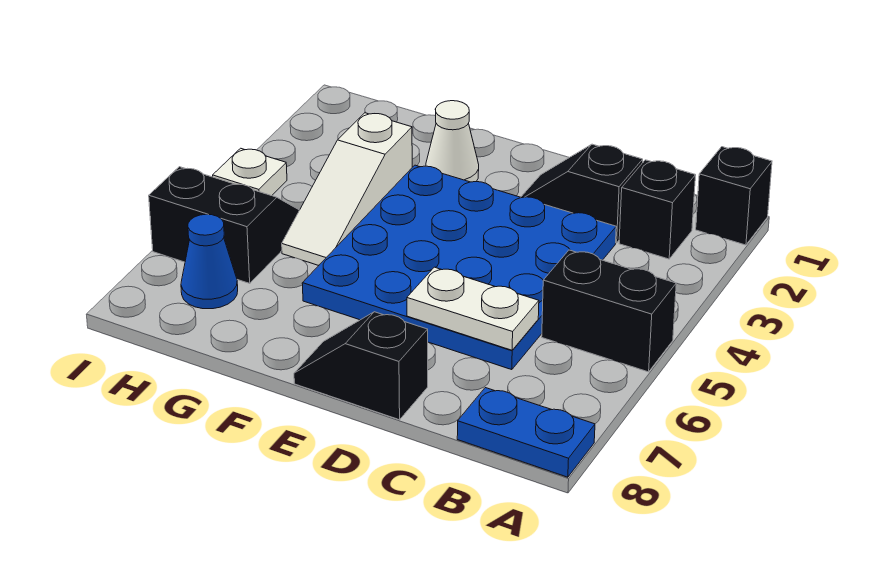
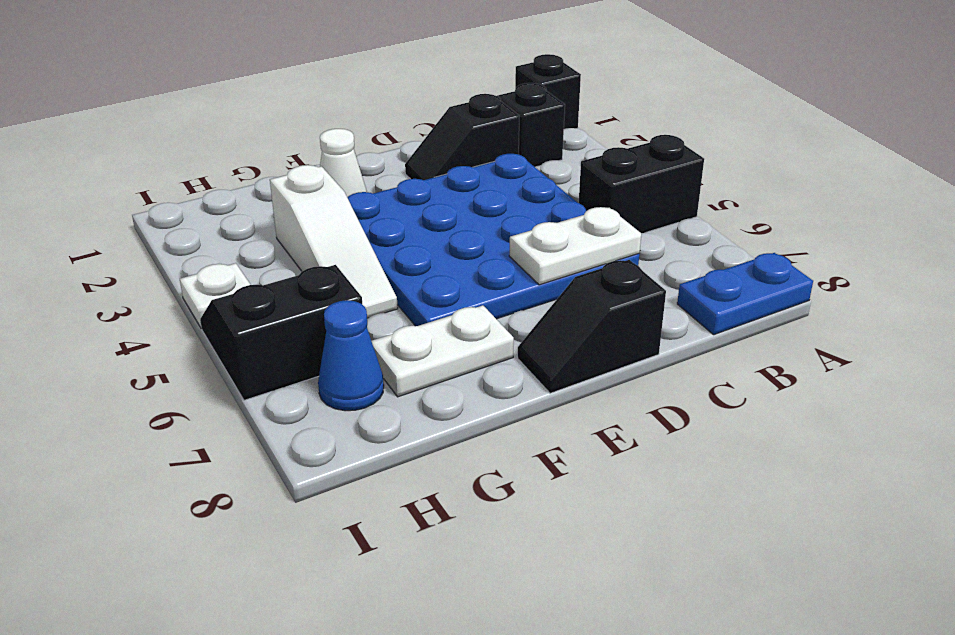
none -> white 1x2 plate [372,305,514,397]

